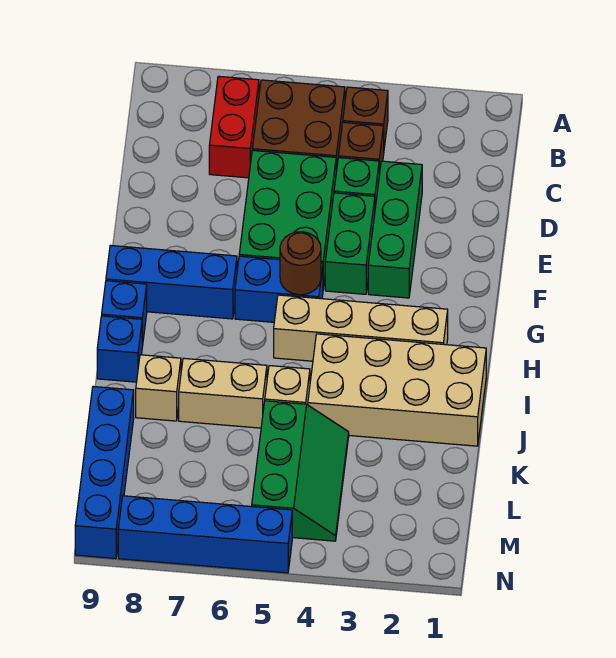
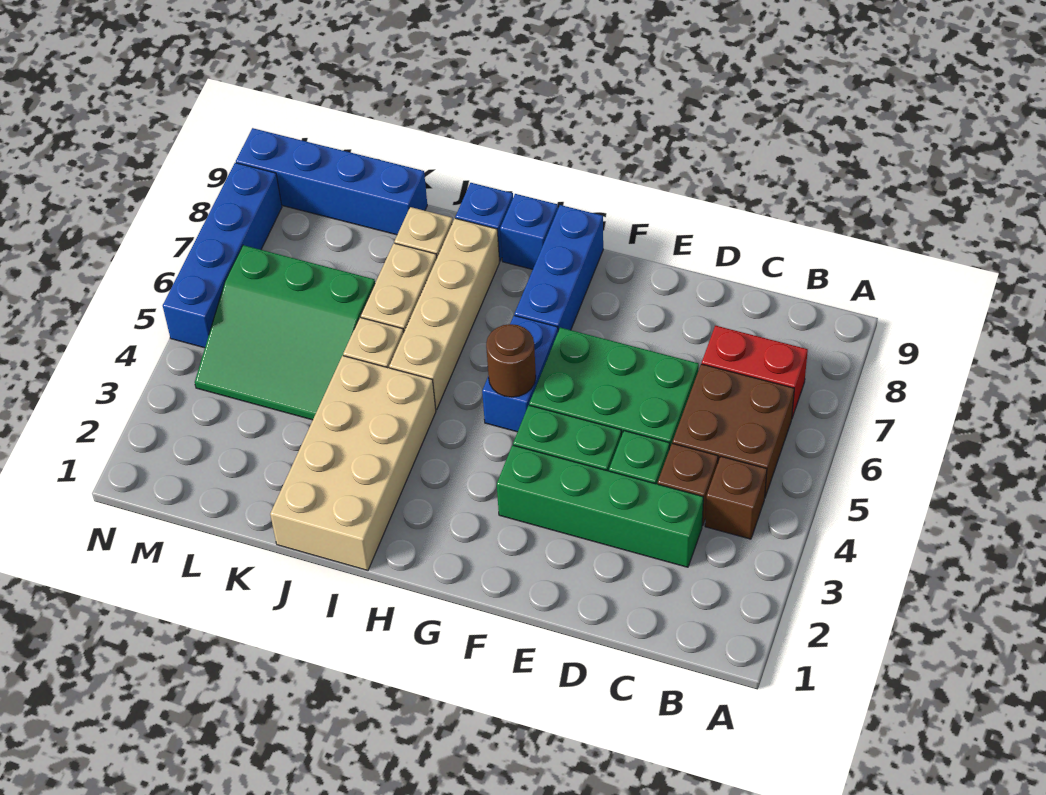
green 1x3 brick [368,161,422,298] -> green 1x4 brick [497,445,703,567]
tan 1x4 brick [274,295,448,361] -> tan 1x4 brick moved to [389,218,500,410]
green 2x3 slope [252,401,349,541] -> green 3x3 slope [195,245,375,420]

